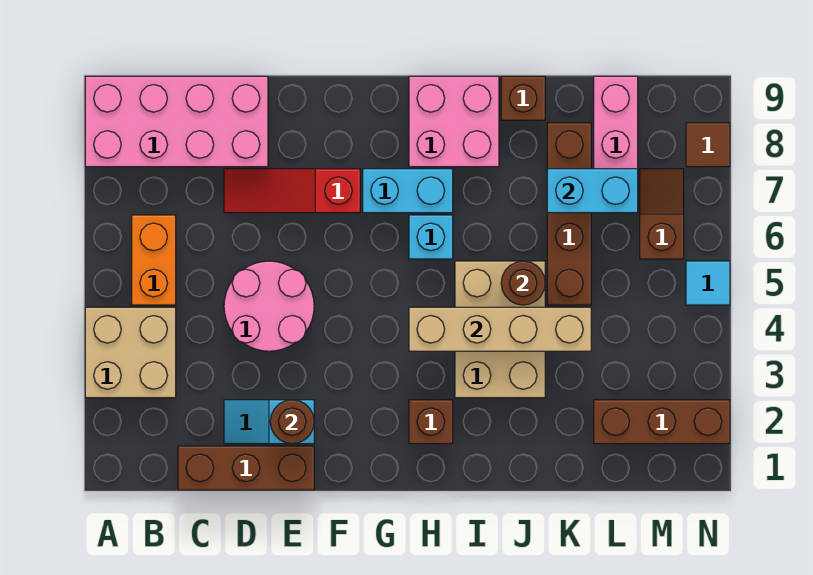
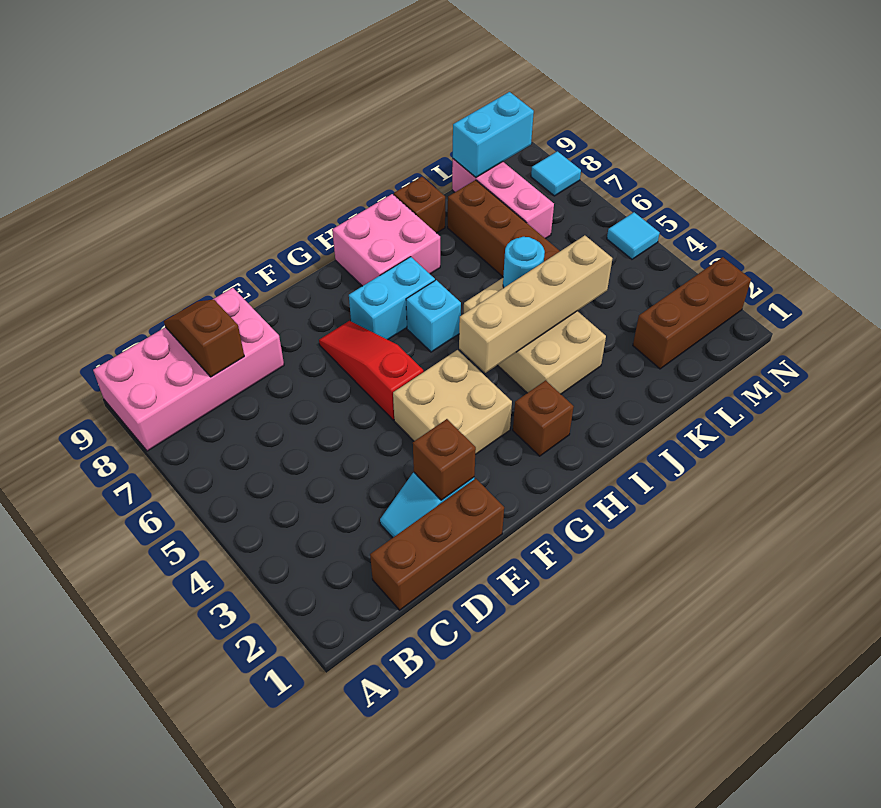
tan 2x2 brick [85,307,176,398] -> tan 2x2 brick moved to [393,350,512,455]
orange 1x2 brick [132,215,176,305] -> none
pink 2x2 round brick [224,261,314,351] -> none
red 1x3 slope [224,169,360,213] -> red 1x3 slope turned to [319,321,424,420]
brown 1x1 round brick [270,400,314,444] -> brown 1x1 brick [413,419,476,500]
brown 1x1 round brick [501,261,545,305] -> cyan 1x1 round brick [503,237,545,287]
cyan 1x2 brick [547,169,638,213] -> cyan 1x2 brick moved to [453,92,534,177]
brown 1x2 slope [640,169,684,259] -> brown 1x2 slope moved to [164,300,244,377]
brown 1x1 tile [686,123,730,167] -> cyan 1x1 tile [531,151,581,196]

